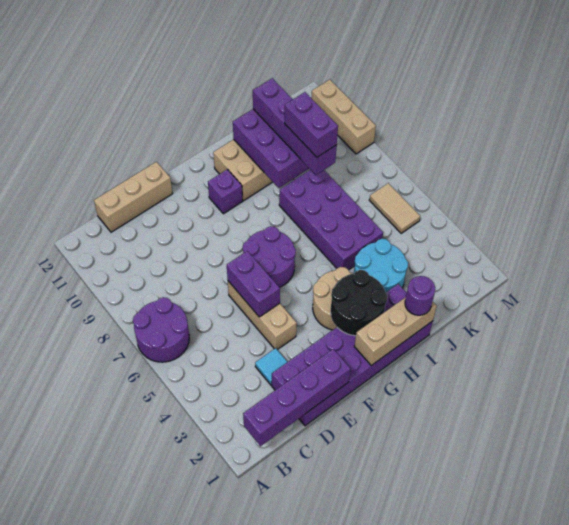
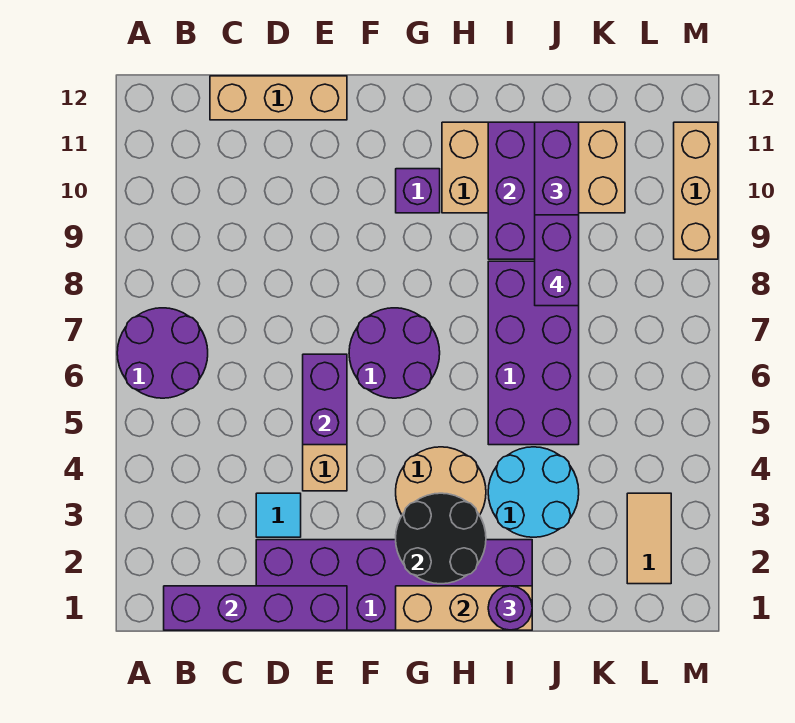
tan 1x2 tile [369,183,420,233] -> tan 1x2 tile moved to [627,493,671,584]

